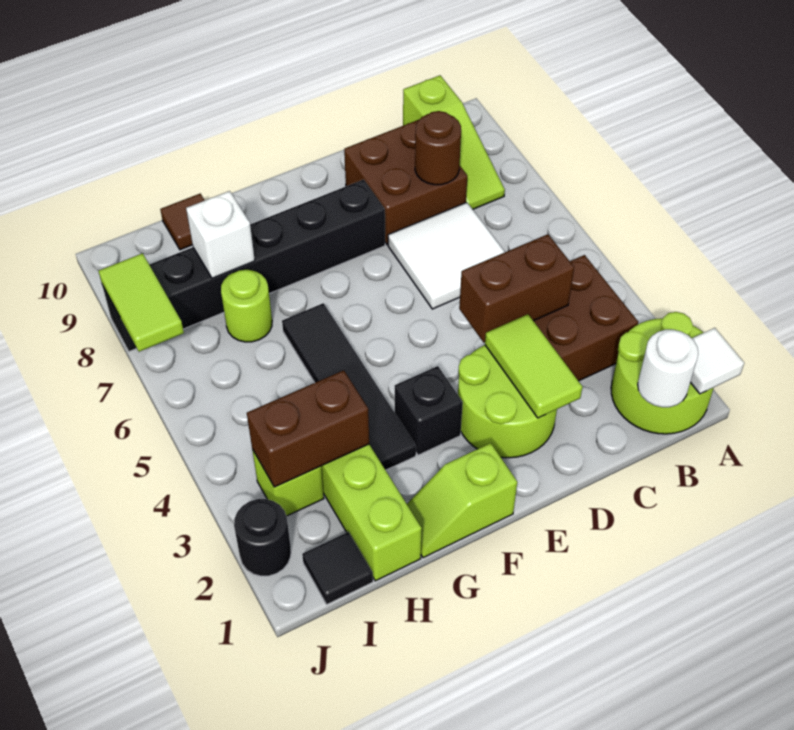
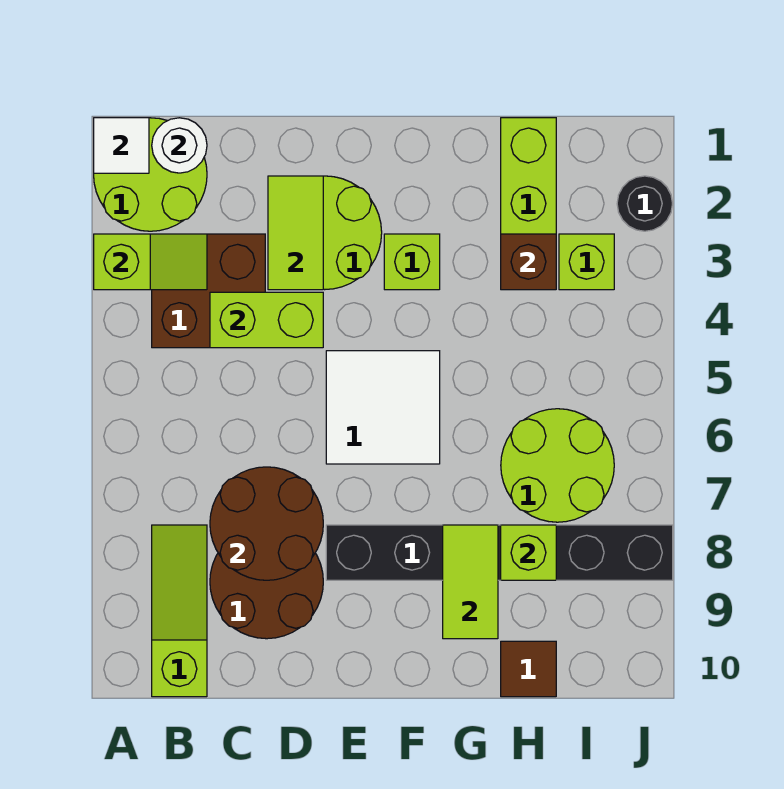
brown 1x2 brick [459,234,574,343] -> lime 1x2 brick [210,292,323,348]
white 2x2 tile [388,202,505,309] -> white 2x2 tile moved to [326,351,440,464]
brown 2x2 brick [344,120,467,245] -> brown 2x2 round brick [210,553,323,639]
brown 1x1 round brick [415,111,461,185] -> brown 2x2 round brick [210,467,323,580]
lime 1x2 slope [407,443,517,558] -> lime 1x2 slope moved to [94,234,207,290]
black 1x1 brick [395,366,463,455] -> lime 1x1 brick [384,234,440,290]
black 1x4 tile [282,303,416,470] -> none
brown 1x2 brick [247,370,369,487] -> brown 1x1 brick [501,234,556,290]
lime 1x1 round brick [221,270,272,342] -> lime 2x2 round brick [501,409,614,522]
white 1x1 brick [186,191,255,278] -> lime 1x1 brick [501,525,556,580]
black 1x1 tile [302,532,373,604] -> none
lime 1x2 tile [99,253,184,352] -> lime 1x2 tile moved to [443,525,498,639]

